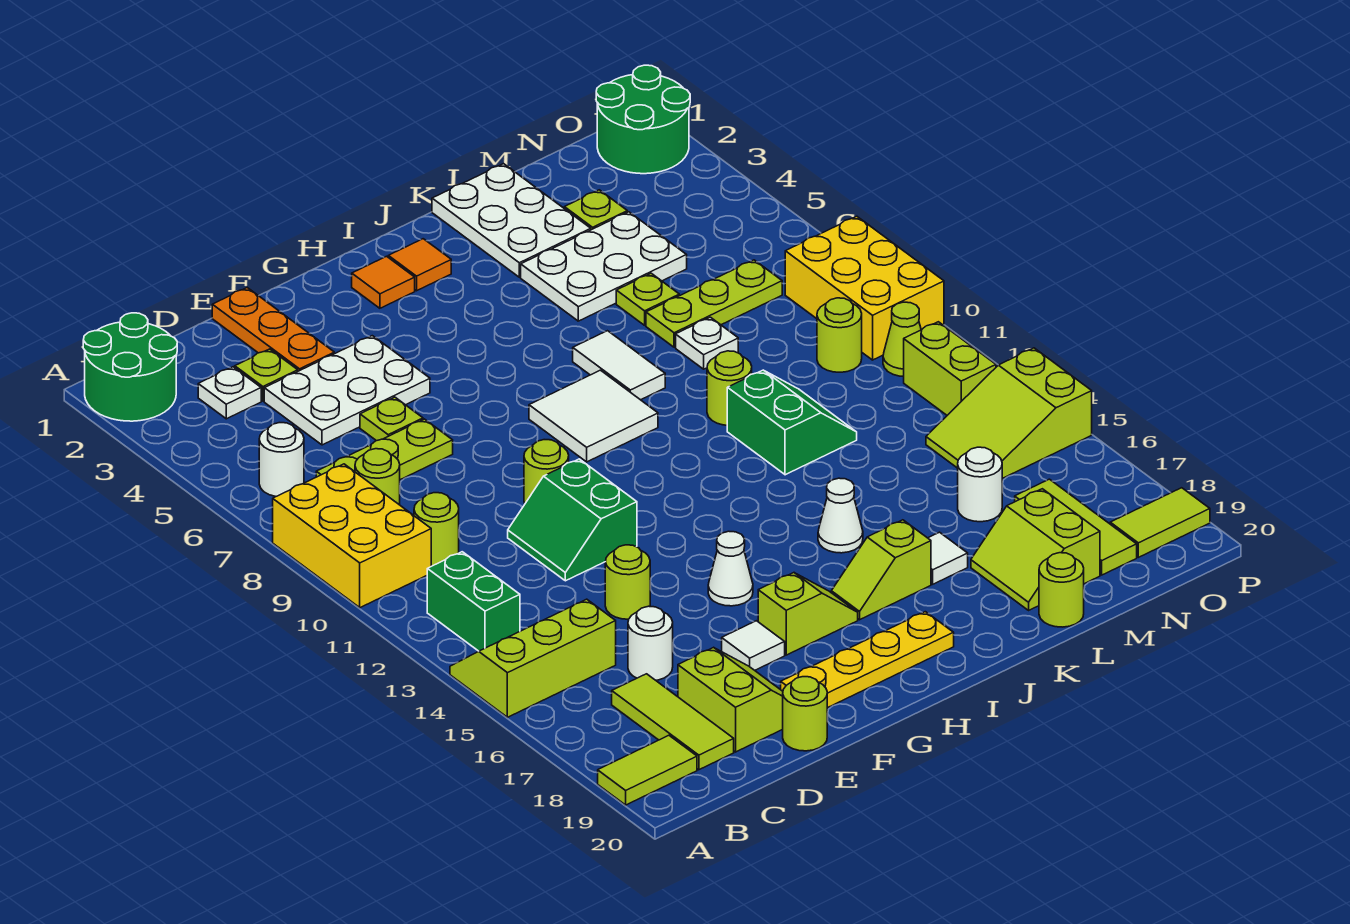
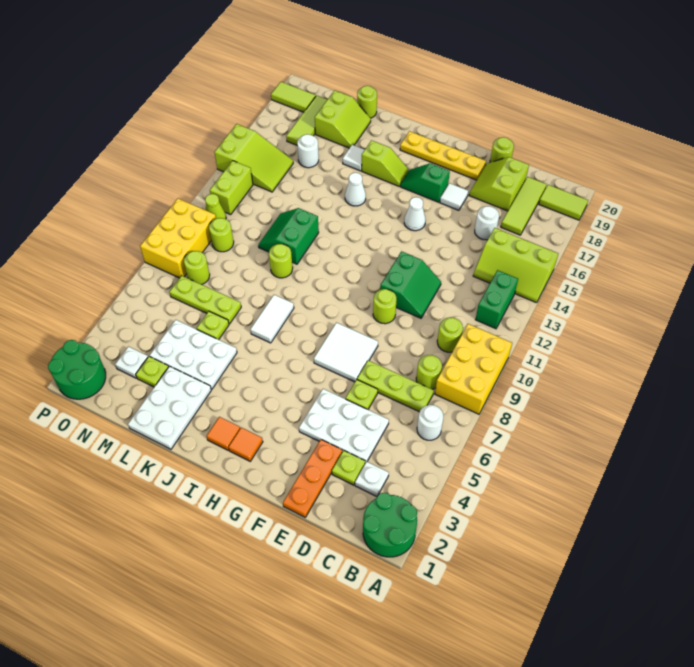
lime 1x1 round brick [605,545,650,619] -> lime 1x1 round brick moved to [184,251,210,284]
lime 1x2 slope [758,573,858,655] -> green 1x2 slope [400,163,450,202]
white 2x2 tile [529,370,658,462] -> white 2x2 tile moved to [314,323,378,382]
white 1x1 plate [676,317,738,369] -> white 1x1 plate moved to [115,347,148,378]

